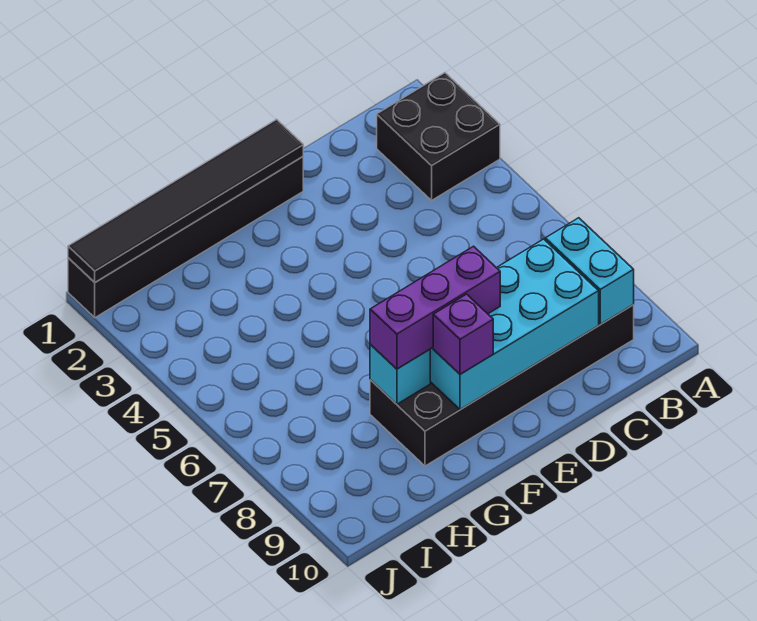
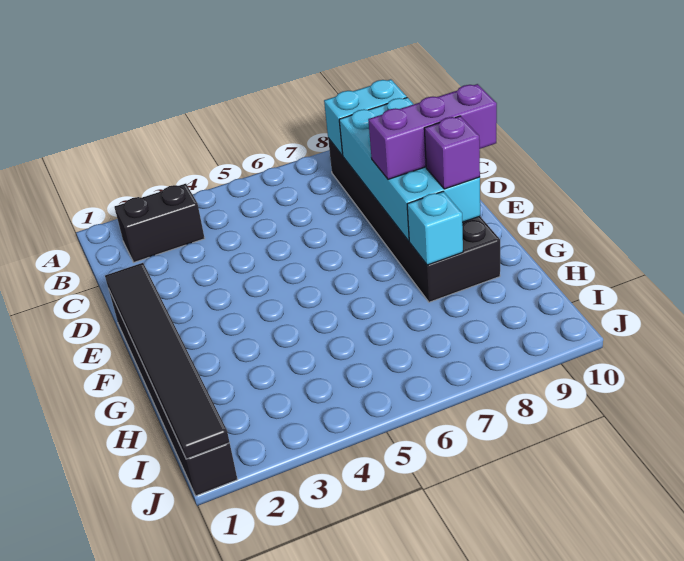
black 2x2 brick [377,73,500,200] -> black 1x2 brick [115,184,205,262]
purple 1x3 brick [370,246,500,369] -> purple 1x3 brick turned to [368,84,497,179]

